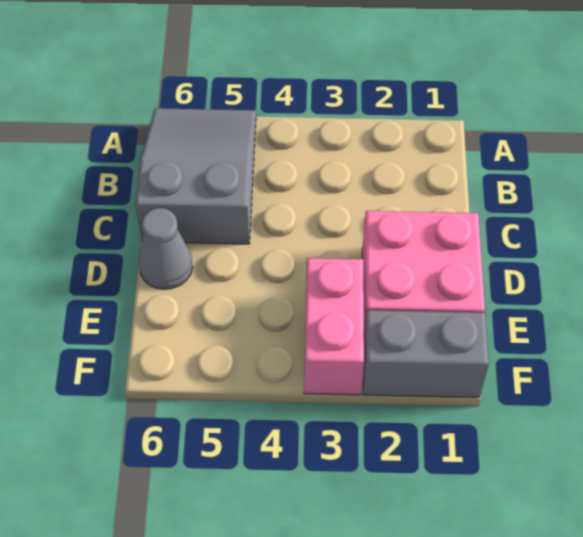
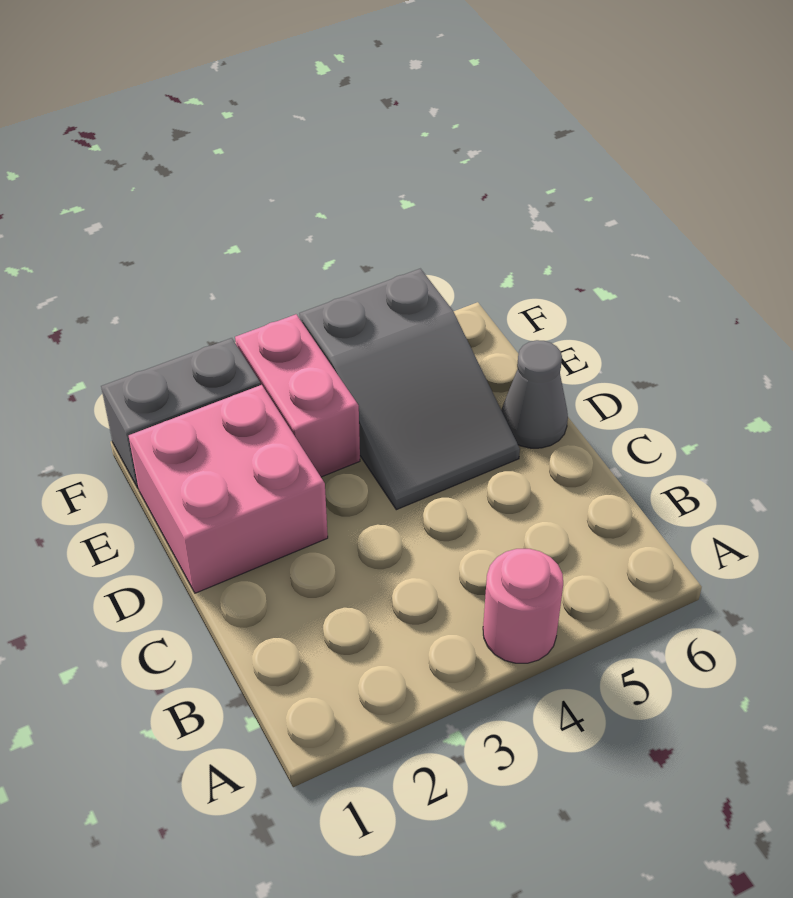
none -> pink 1x1 round brick [483,549,563,663]
grey 2x3 slope [135,108,256,244] -> grey 2x3 slope moved to [299,269,520,510]

